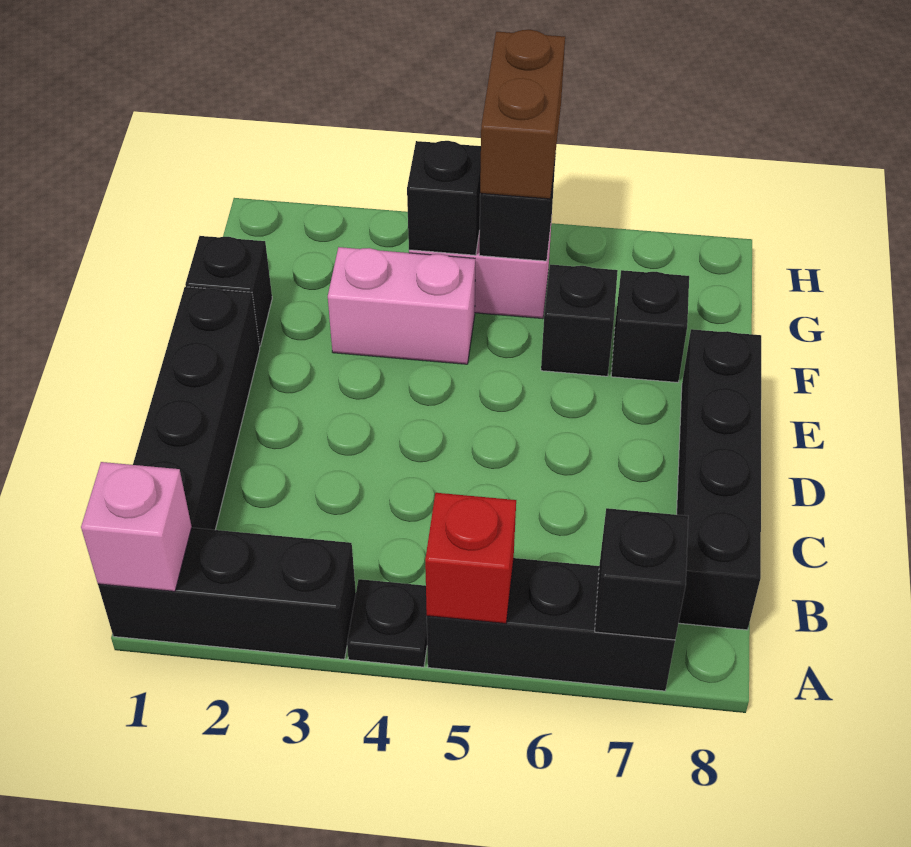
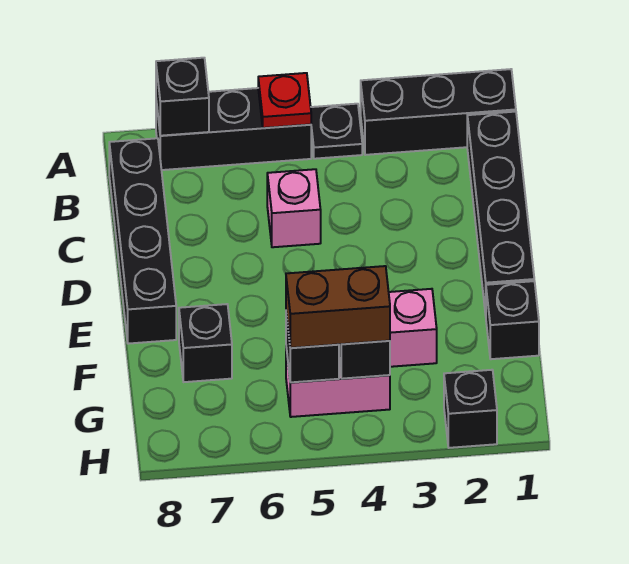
pink 1x1 brick [81,462,192,591] -> pink 1x1 brick moved to [267,169,321,247]
red 1x1 brick [425,493,516,623] -> red 1x1 plate [258,73,311,128]
black 1x1 brick [541,264,618,376] -> black 1x1 brick moved to [444,370,497,448]
brown 1x2 brick [480,30,565,199] -> brown 1x2 brick turned to [286,266,390,348]

